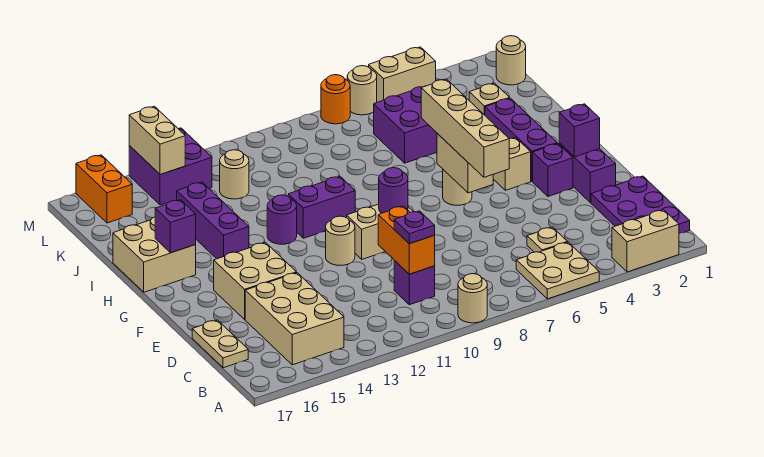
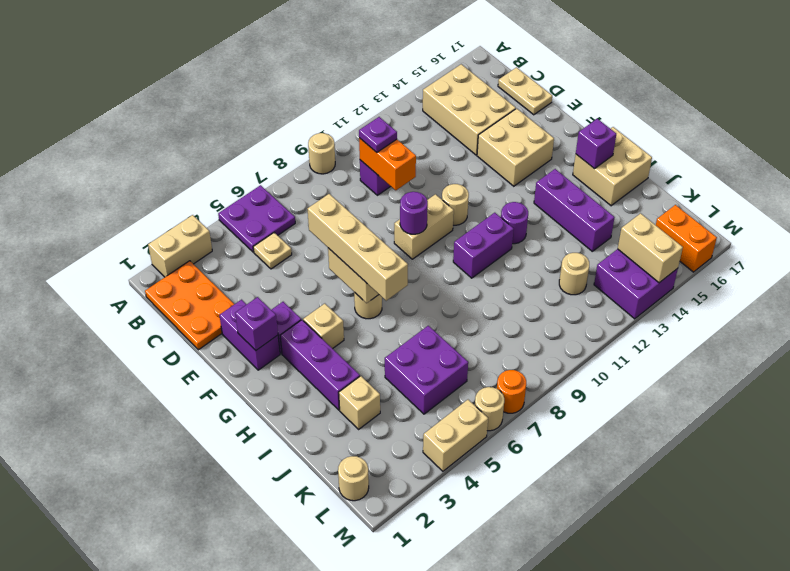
tan 2x2 plate [516,242,599,299] -> purple 2x2 plate [218,185,295,252]
purple 2x3 plate [591,176,690,234] -> orange 2x3 plate [145,261,234,350]

